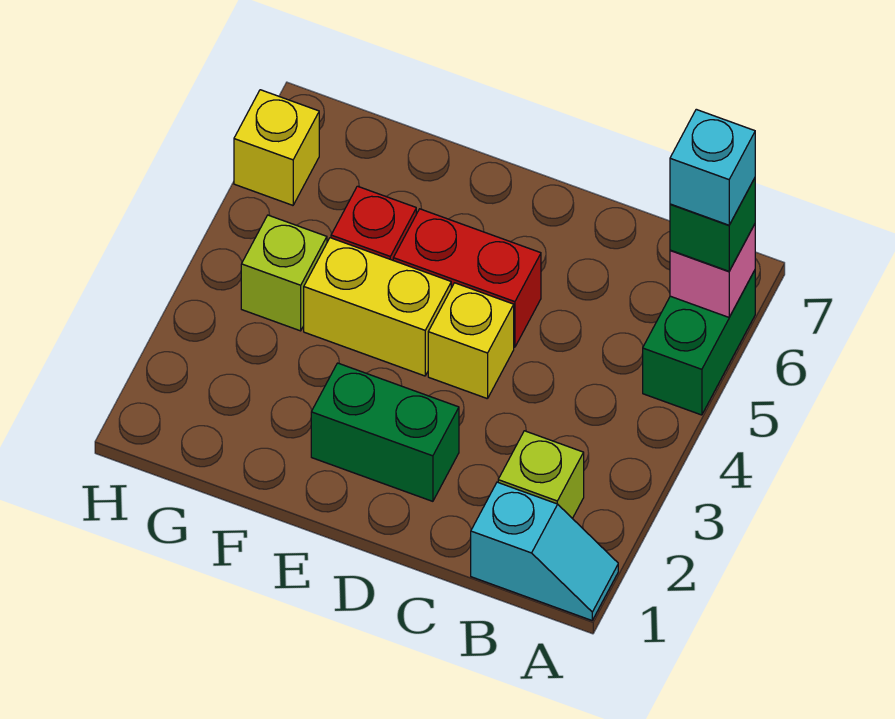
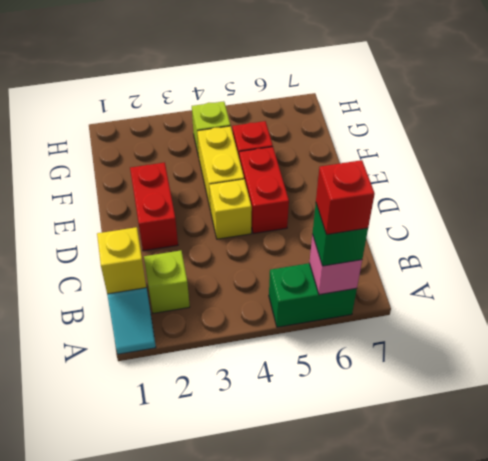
cyan 1x1 brick [670,109,755,225] -> red 1x1 brick [316,160,375,235]
green 1x2 brick [311,363,459,501] -> red 1x2 brick [130,162,178,251]
yellow 1x1 brick [234,90,319,205] -> yellow 1x1 brick moved to [97,227,146,294]

